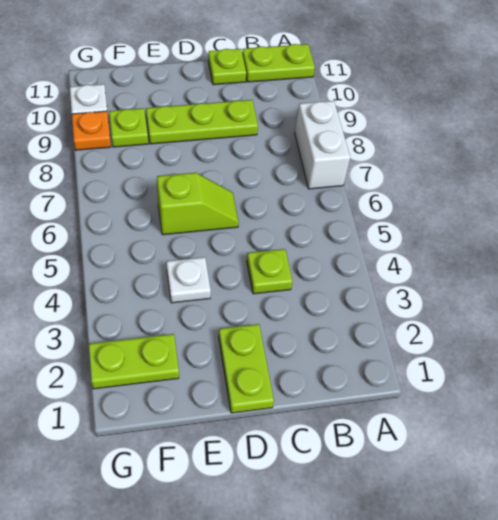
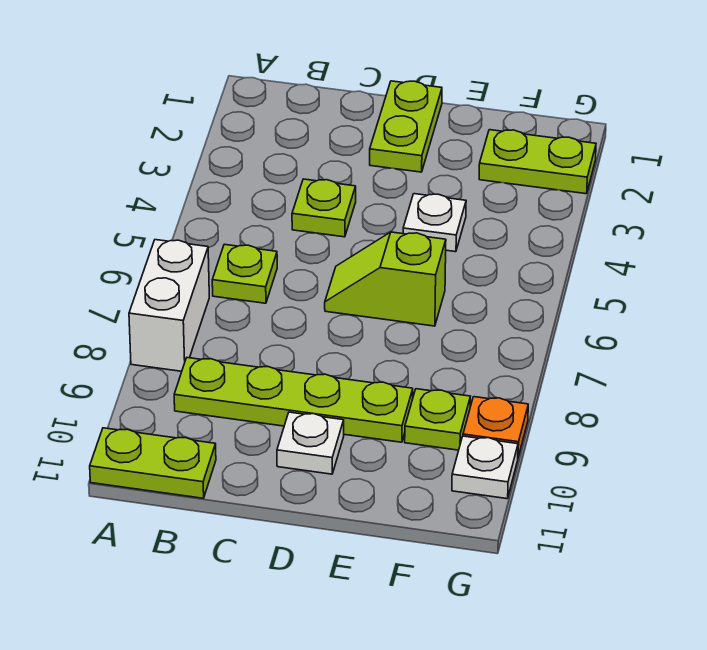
lime 1x3 plate [146,100,258,144] -> lime 1x4 plate [174,358,413,442]
lime 1x1 plate [208,49,246,85] -> lime 1x1 plate moved to [212,244,277,303]
none -> white 1x1 plate [277,412,344,474]

